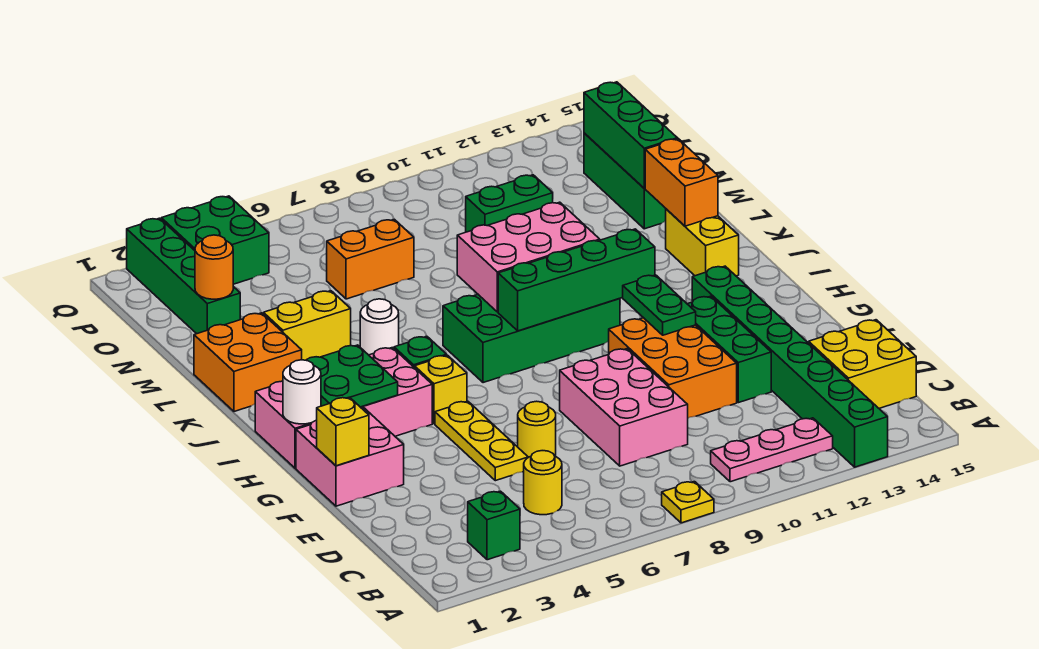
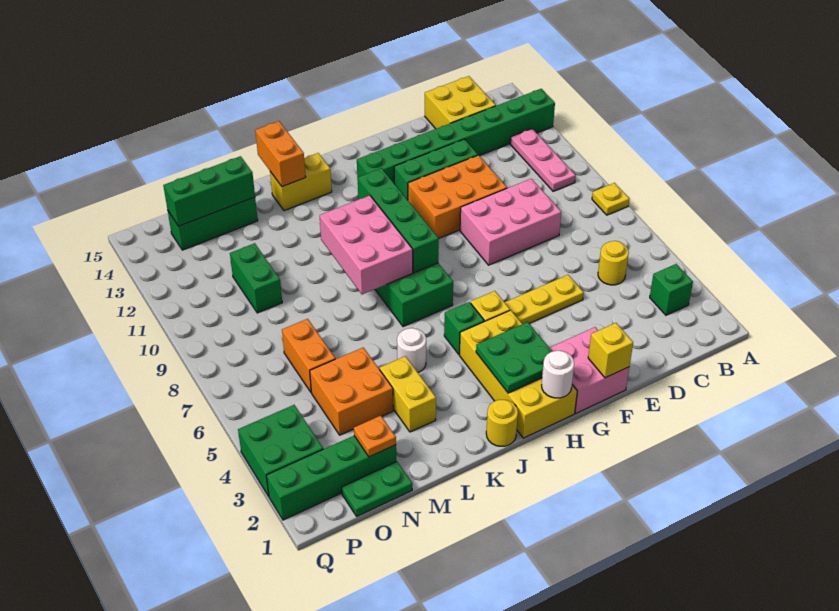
yellow 1x1 round brick [518,401,556,457] -> yellow 1x1 round brick moved to [486,400,518,446]
green 1x2 plate [623,275,696,335] -> green 1x2 plate moved to [342,462,412,516]
pink 2x4 brick [255,348,432,468] -> yellow 2x4 brick [460,310,577,438]
orange 2x2 brick [194,313,302,411] -> orange 2x2 brick moved to [310,348,393,435]
orange 1x2 brick [645,139,718,226] -> orange 1x2 brick turned to [255,121,306,187]
orange 1x1 round brick [195,235,233,299] -> orange 1x1 plate [354,416,396,457]

